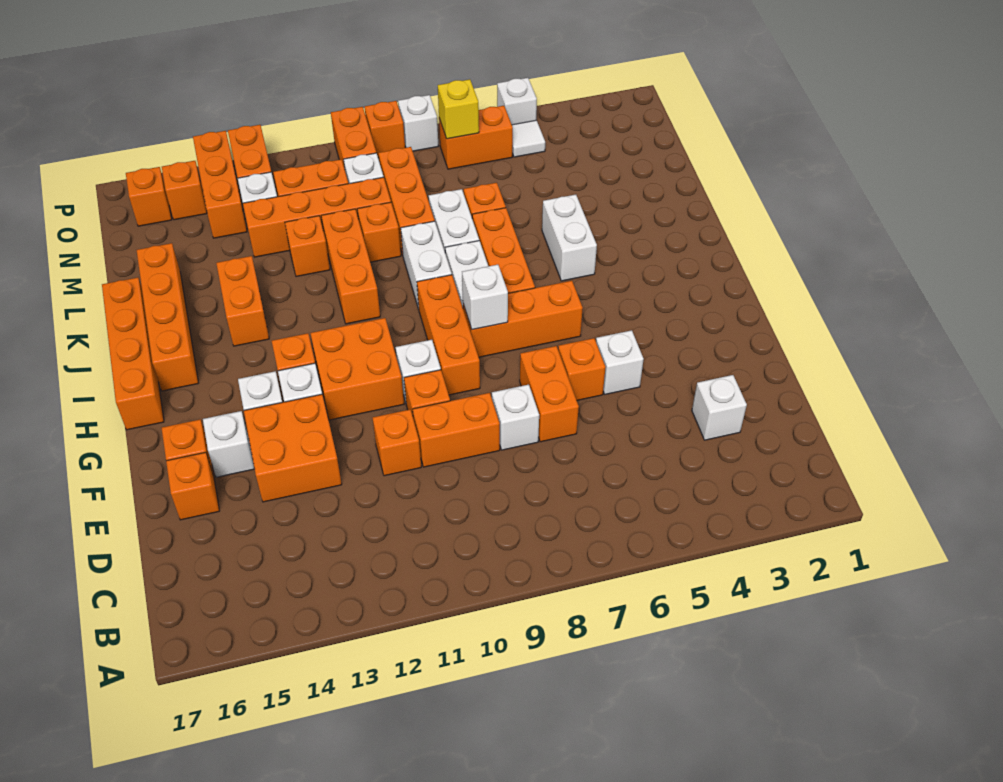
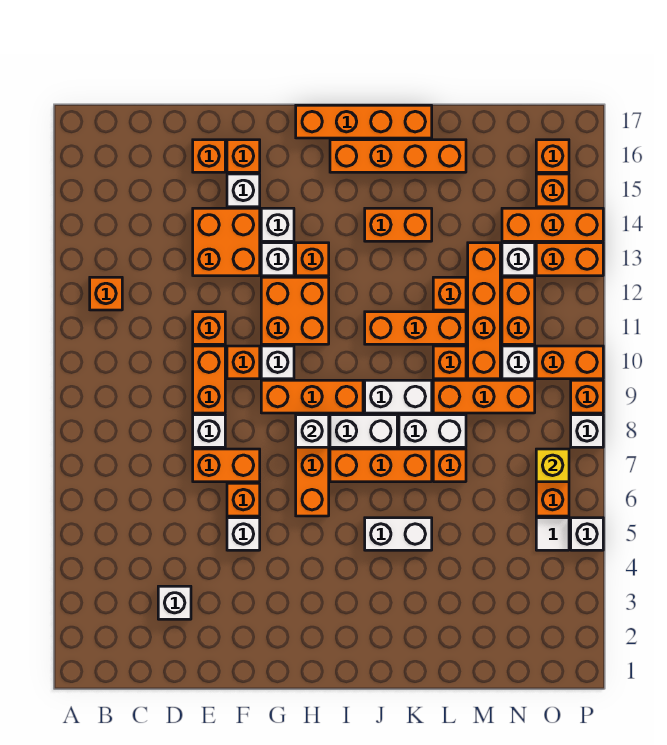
none -> orange 1x1 brick [90,277,122,310]

